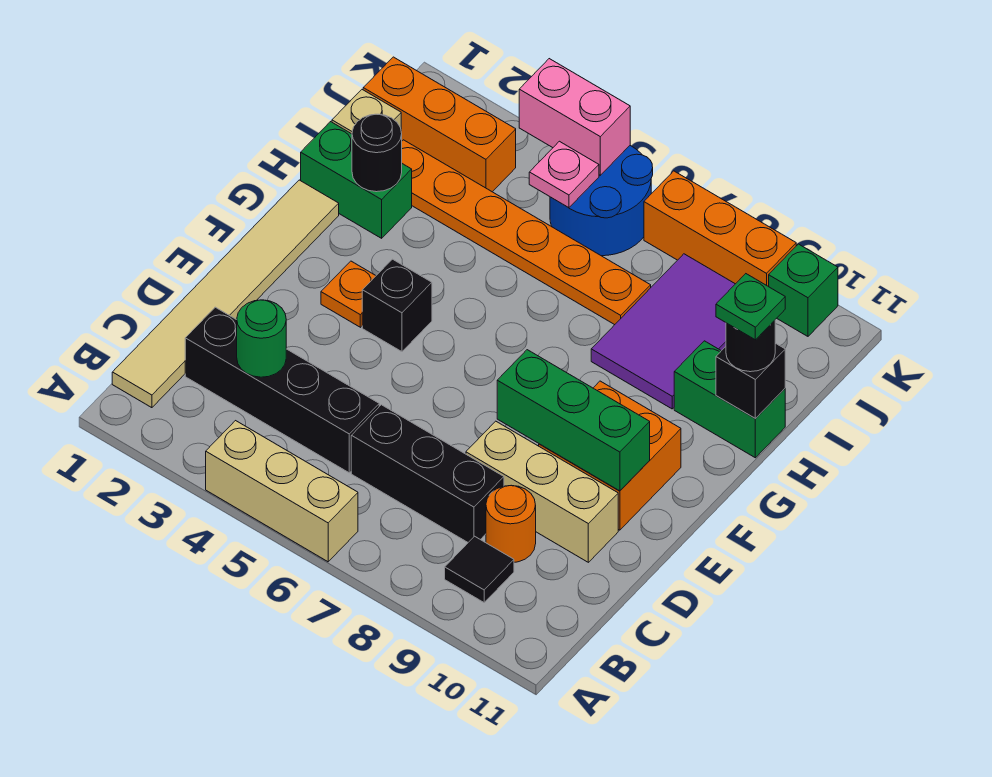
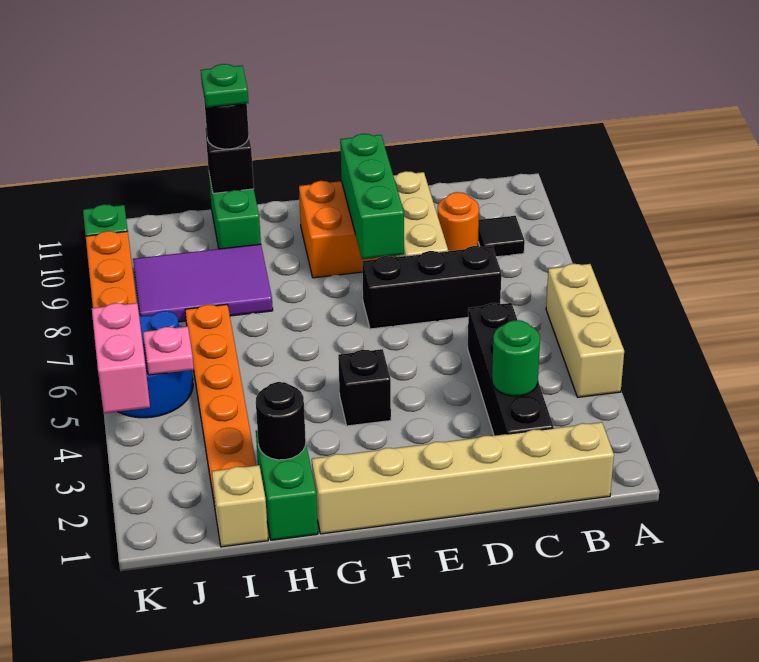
tan 1x6 tile [112,180,339,408] -> tan 1x6 brick [312,422,614,534]
black 1x3 brick [351,405,504,542] -> black 1x3 brick turned to [362,246,501,329]
orange 1x1 plate [321,261,376,327] -> none
orange 1x3 brick [363,57,516,192] -> none

